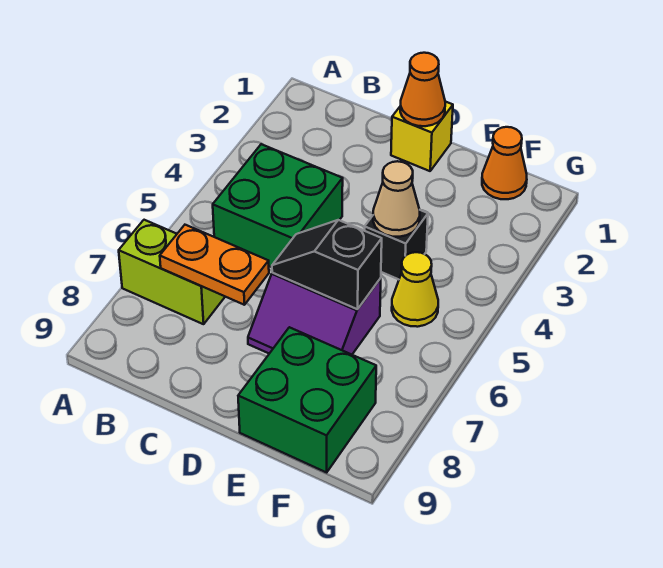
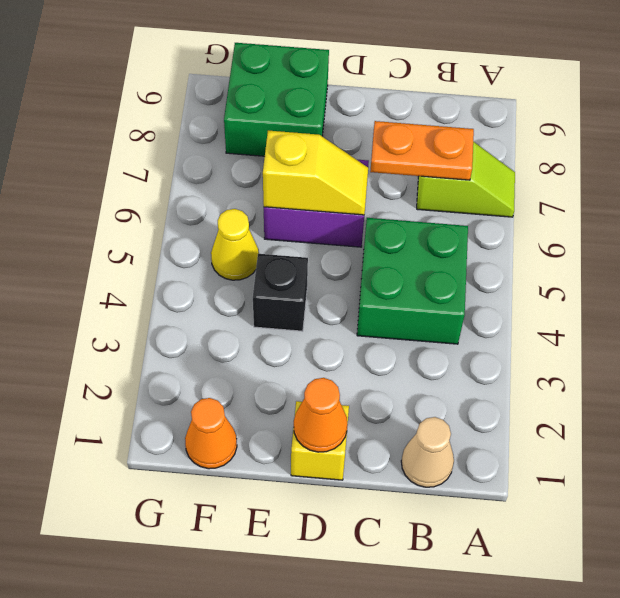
lime 1x2 brick [119,220,225,324] -> lime 1x2 slope [417,141,515,217]
black 1x2 slope [272,220,382,309] -> yellow 1x2 slope [263,131,368,215]
tan 1x1 cone [373,161,420,237] -> tan 1x1 cone moved to [401,417,454,487]

